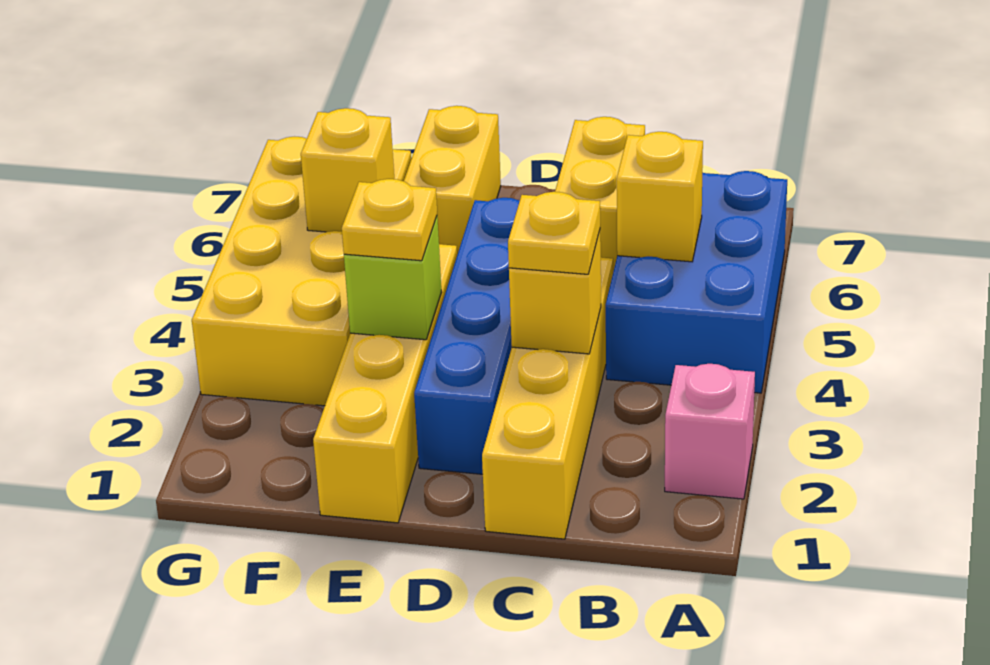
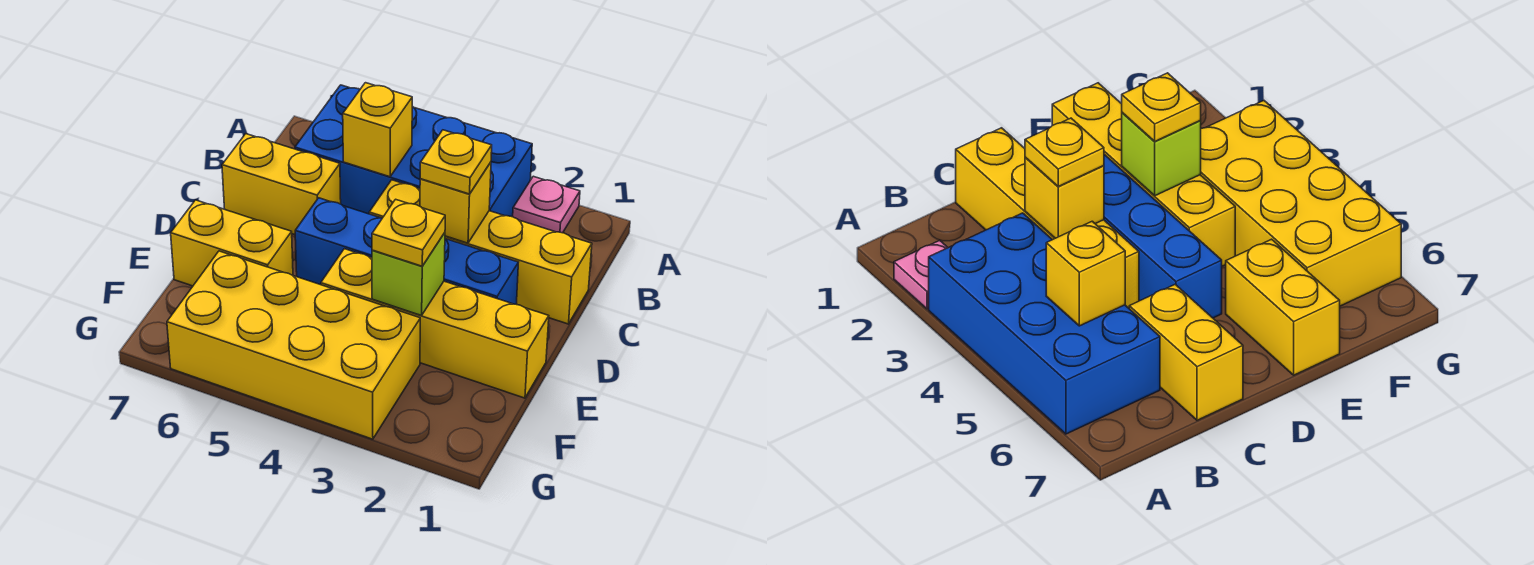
pink 1x1 brick [665,364,755,499] -> pink 1x1 plate [513,176,580,233]
blue 2x3 brick [606,171,787,393] -> blue 2x4 brick [295,85,532,217]
yellow 1x1 brick [301,108,394,232] -> none

